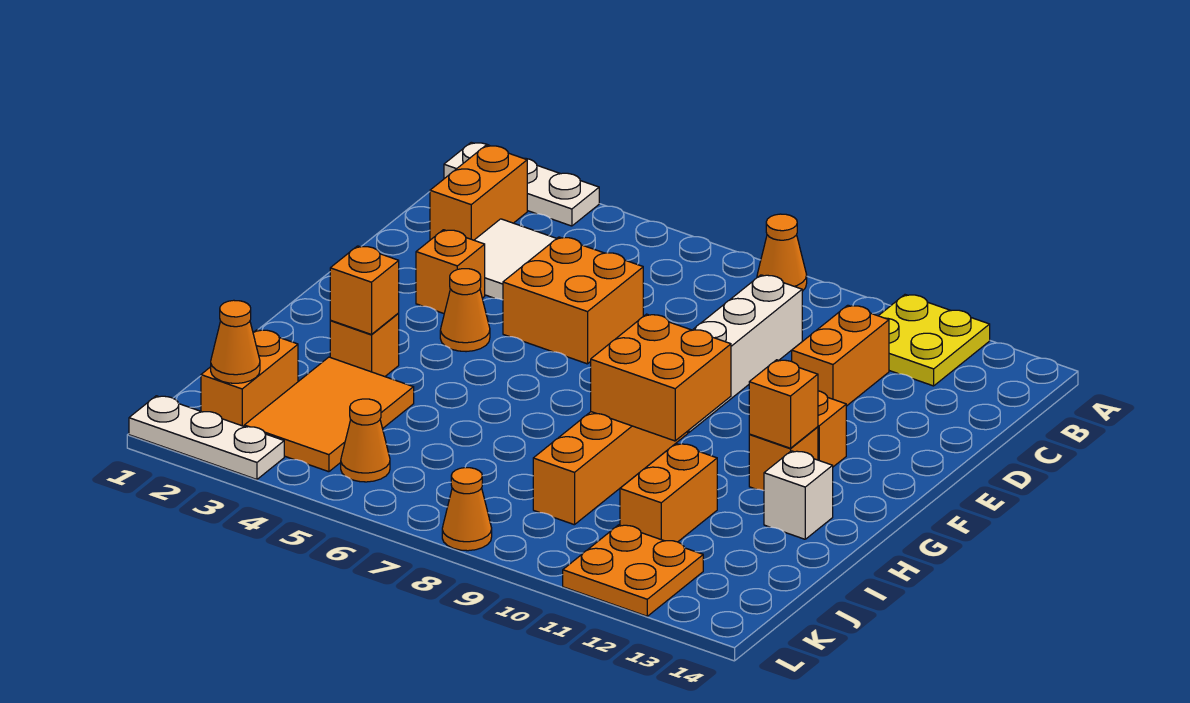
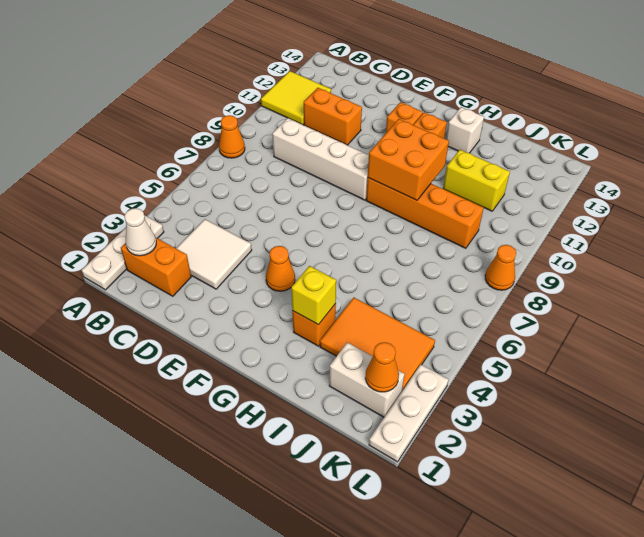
yellow 2x2 plate [879,295,990,386] -> yellow 2x2 tile [261,71,331,125]
none -> white 1x1 cone [125,208,156,256]
orange 2x2 brick [503,237,643,364] -> none
orange 1x1 brick [416,230,485,313] -> none
orange 1x1 brick [749,360,818,448] -> none
orange 1x1 brick [330,246,399,335] -> yellow 1x1 brick [291,266,336,325]
orange 1x2 brick [620,444,717,542] -> yellow 1x2 brick [443,150,510,211]
orange 1x2 brick [201,330,298,426] -> white 1x2 brick [329,342,404,417]
orange 1x1 cone [341,399,390,482] -> none
orange 2x2 plate [563,525,703,616] -> none

